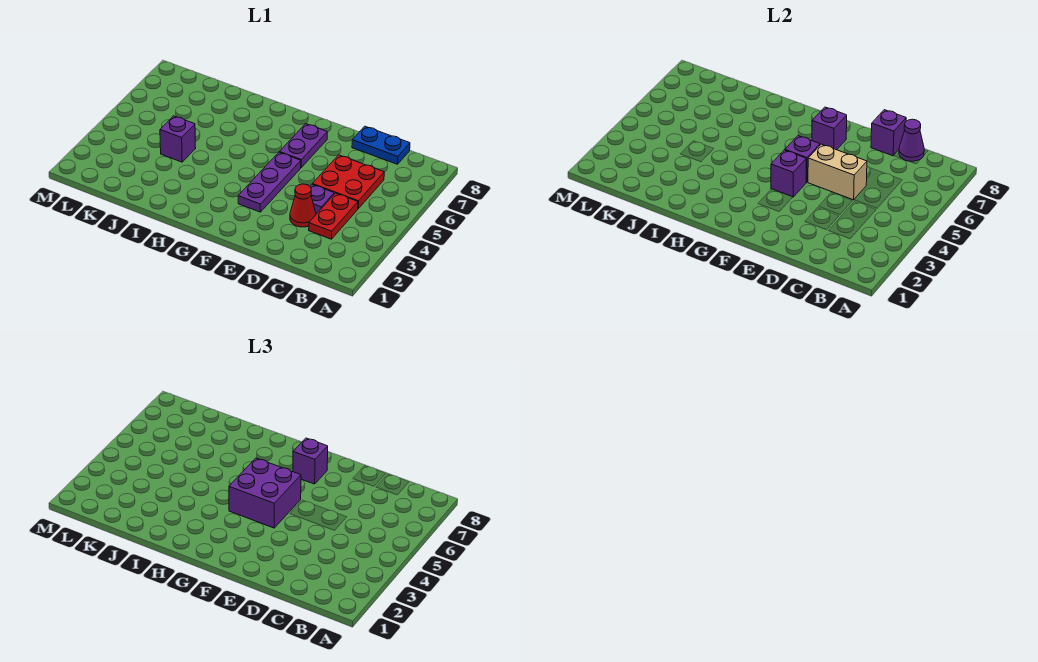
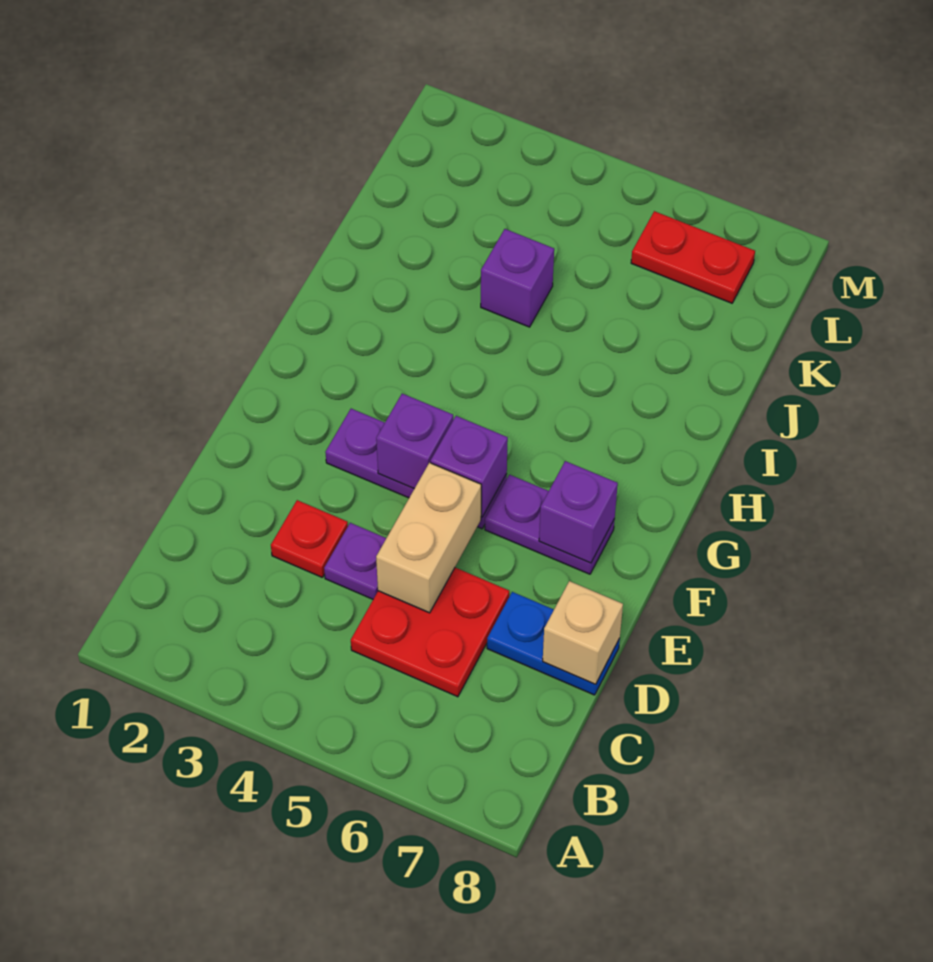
red 1x2 plate [309,193,358,239] -> red 1x2 plate moved to [631,211,755,303]
blue 1x2 plate [352,126,410,164] -> blue 1x2 plate turned to [487,592,620,695]
purple 1x1 cone [899,119,924,161] -> none
red 1x1 cone [290,184,316,227] -> red 1x1 plate [271,500,348,577]
purple 1x1 brick [871,110,906,156] -> tan 1x1 brick [543,581,623,684]
purple 2x2 brick [229,458,301,528] -> none
purple 1x1 brick [293,438,328,484] -> none

